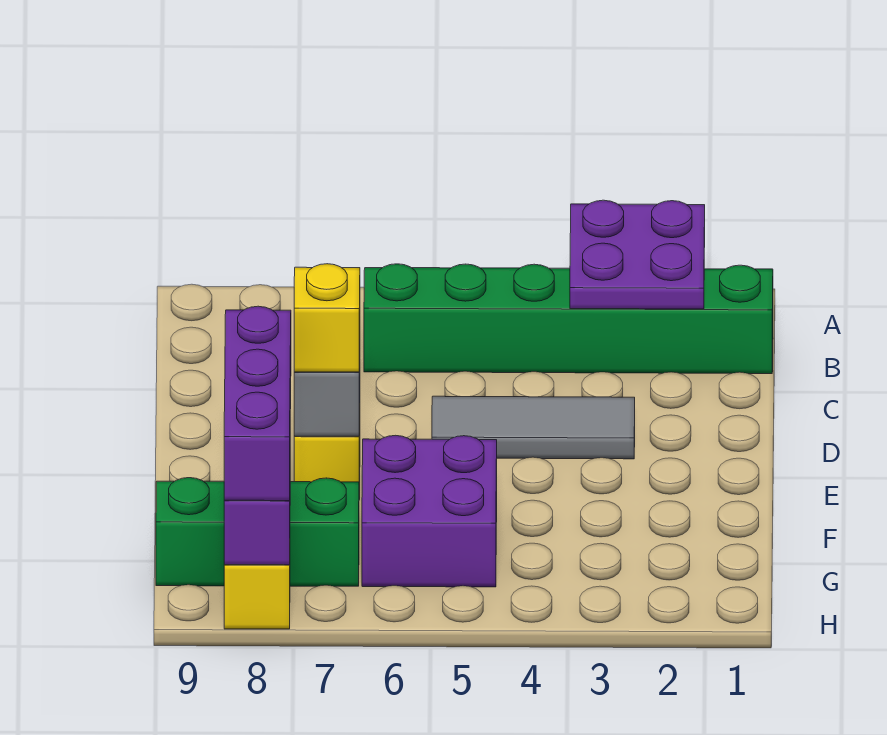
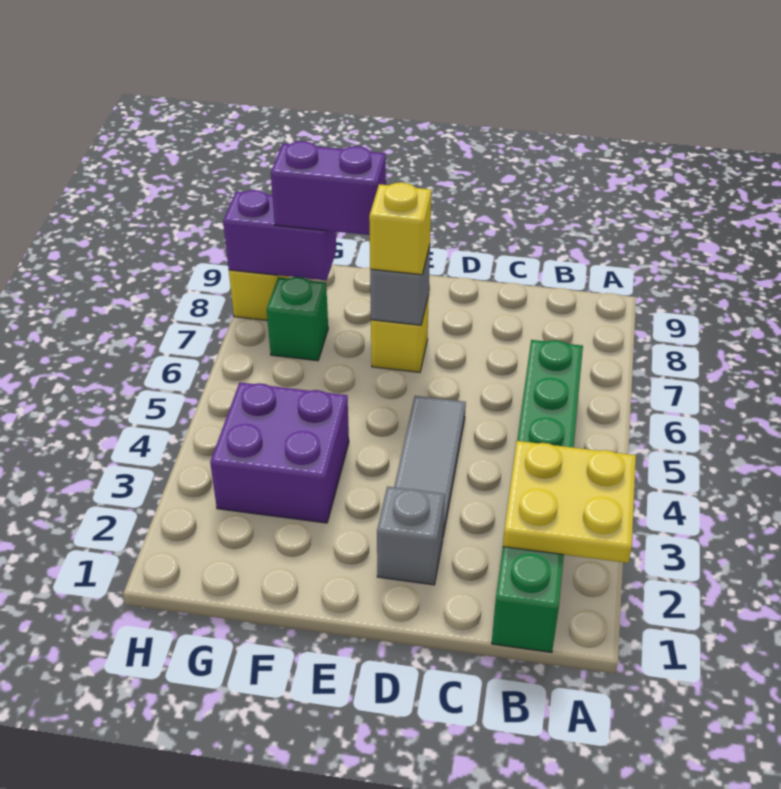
purple 2x2 plate [570,200,705,309] -> yellow 2x2 plate [503,441,636,563]
none -> grey 1x1 brick [377,486,445,585]
purple 2x2 brick [362,435,497,587] -> purple 2x2 brick moved to [210,382,349,523]
purple 1x3 brick [224,306,291,501] -> purple 1x2 brick [271,141,386,235]
green 1x3 brick [156,478,359,586] -> green 1x1 brick [267,277,328,361]

